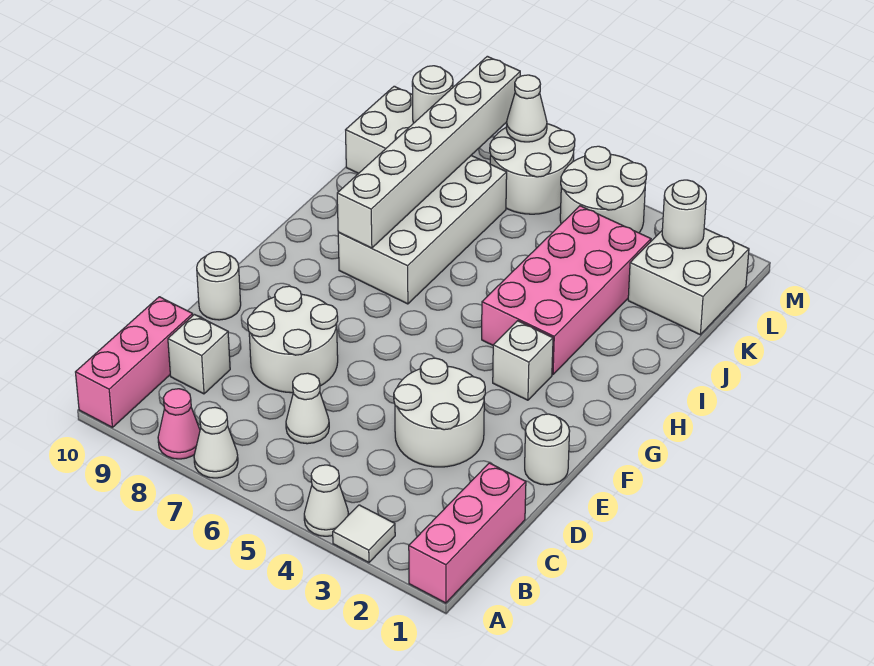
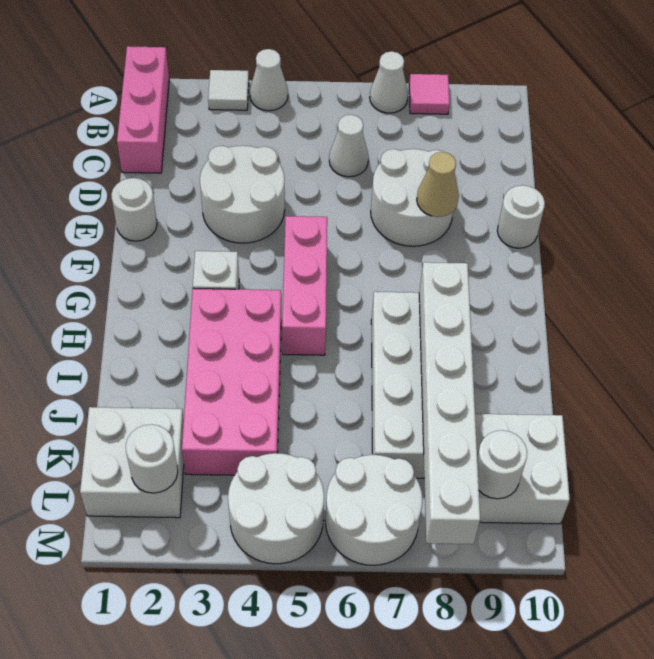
pink 1x1 cone [158,389,200,459] -> pink 1x1 tile [409,74,450,114]
pink 1x3 brick [76,297,193,427] -> pink 1x3 brick moved to [282,216,327,355]
white 1x1 brick [168,315,230,394] -> none
none -> tan 1x1 cone [417,152,459,217]
white 1x1 cone [506,75,547,142] -> none

